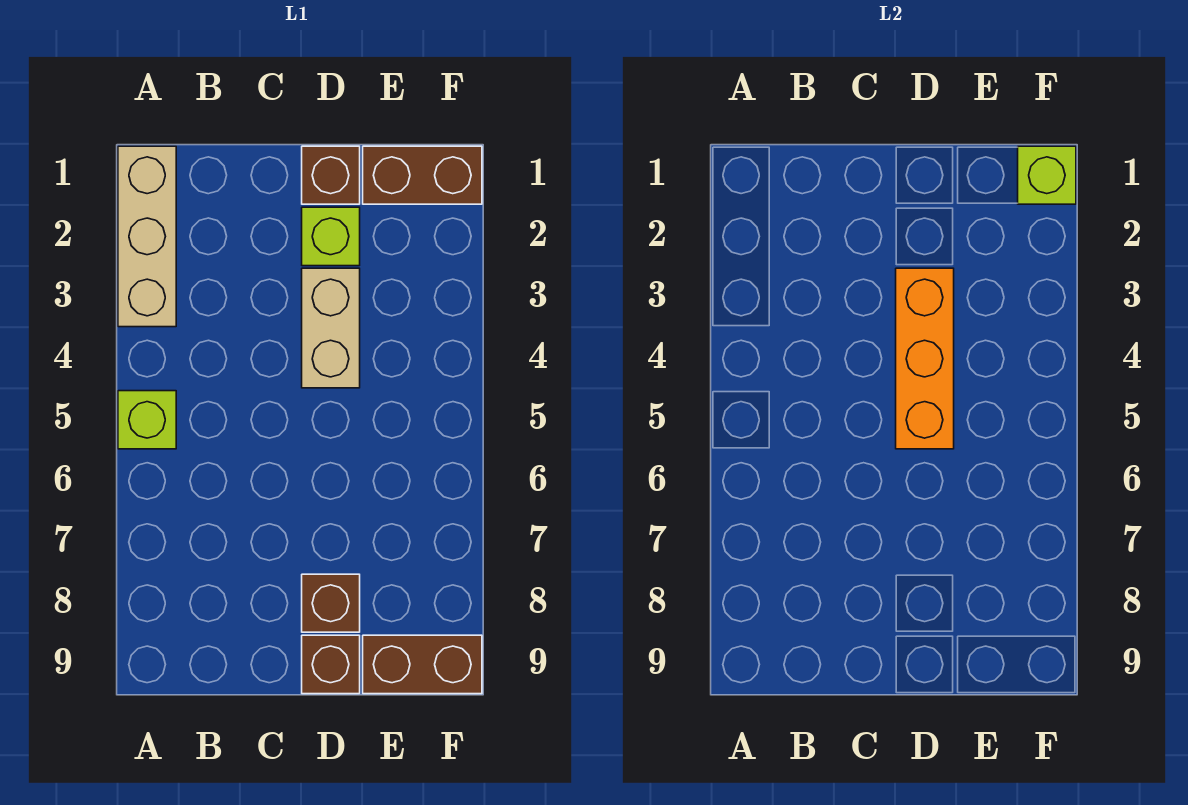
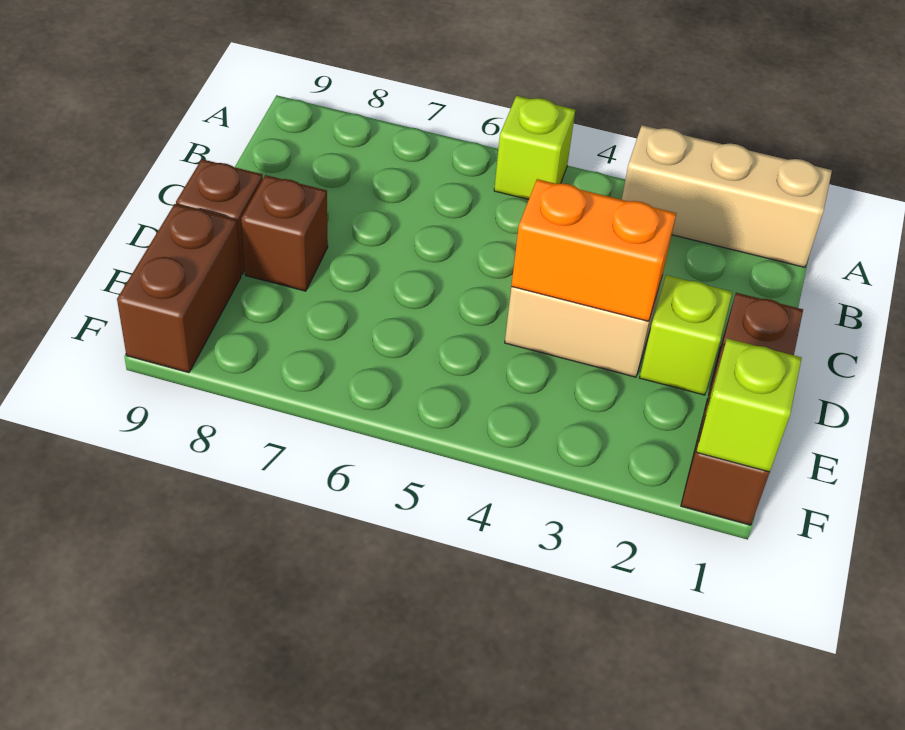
orange 1x3 brick [896,268,954,449] -> orange 1x2 brick [511,179,676,321]

